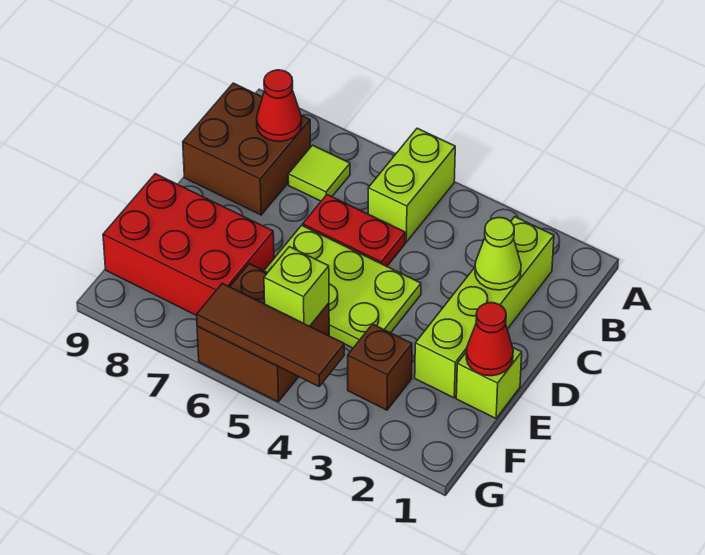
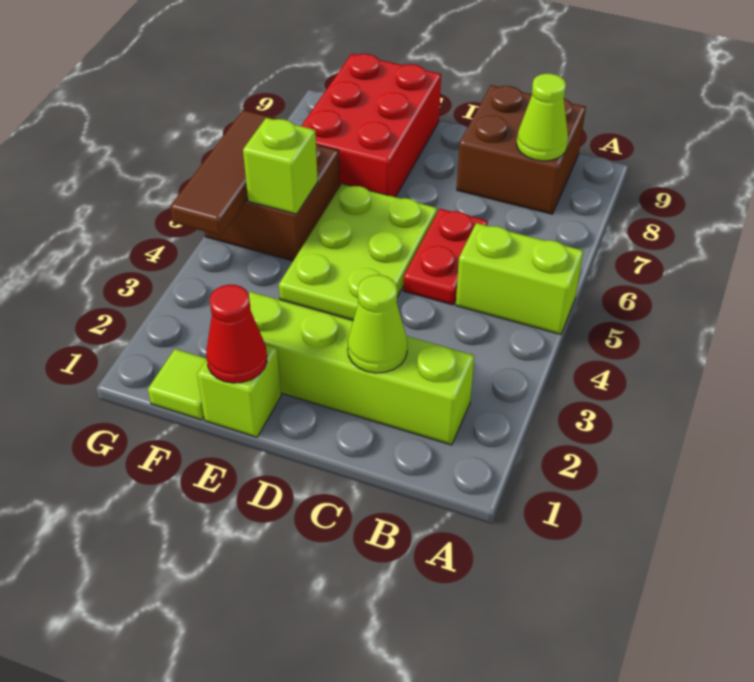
lime 1x1 tile [288,145,350,201] -> lime 1x1 tile moved to [148,349,207,420]
red 1x1 cone [257,70,302,141] -> lime 1x1 cone [517,74,568,161]
brown 1x1 brick [348,324,412,410] -> none

